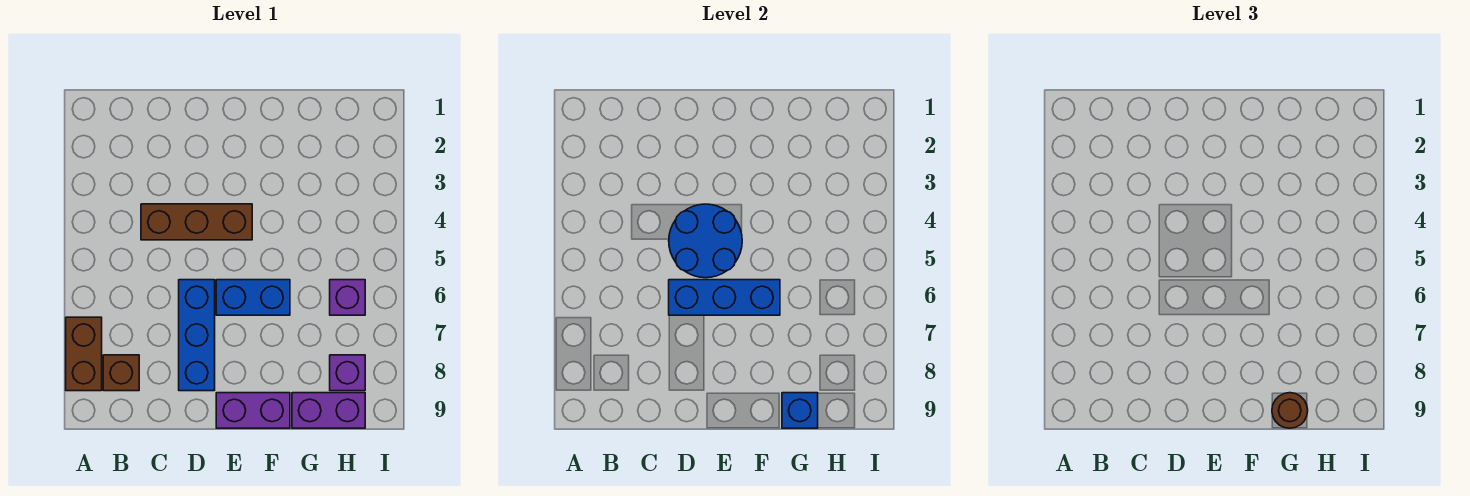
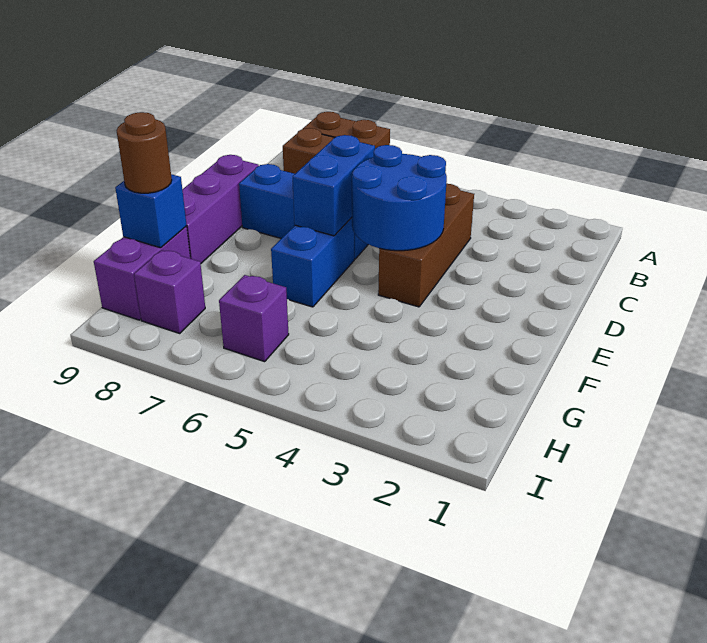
blue 1x3 brick [669,280,780,315] -> blue 1x2 brick [293,135,375,236]
purple 1x2 brick [216,393,290,428] -> purple 1x3 brick [182,155,259,263]

